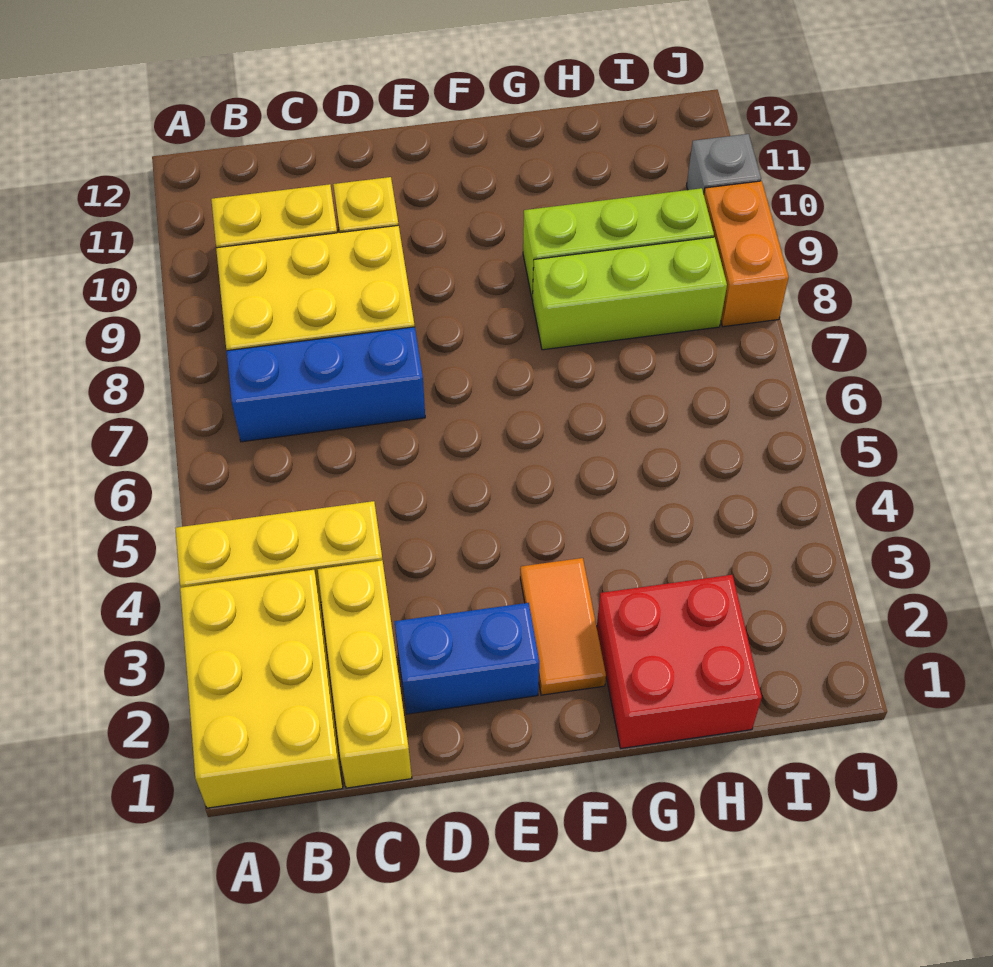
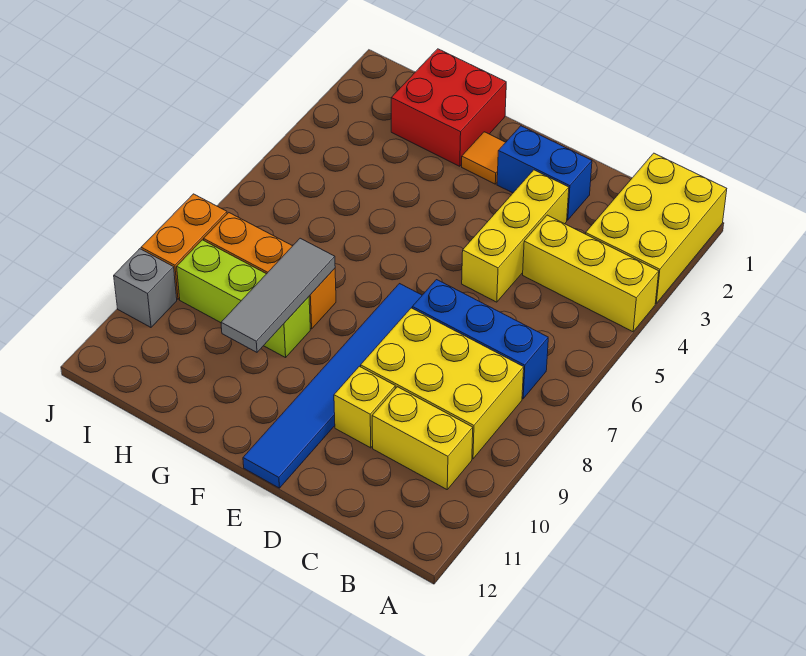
yellow 1x3 brick [318,560,412,788] -> yellow 1x3 brick moved to [462,170,569,302]
none -> blue 1x6 tile [243,284,422,488]
orange 1x2 tile [520,558,606,695] -> orange 1x1 tile [462,132,506,184]
lime 1x3 brick [533,237,727,350] -> orange 1x3 brick [204,213,336,329]
none -> grey 1x3 tile [221,238,335,352]

